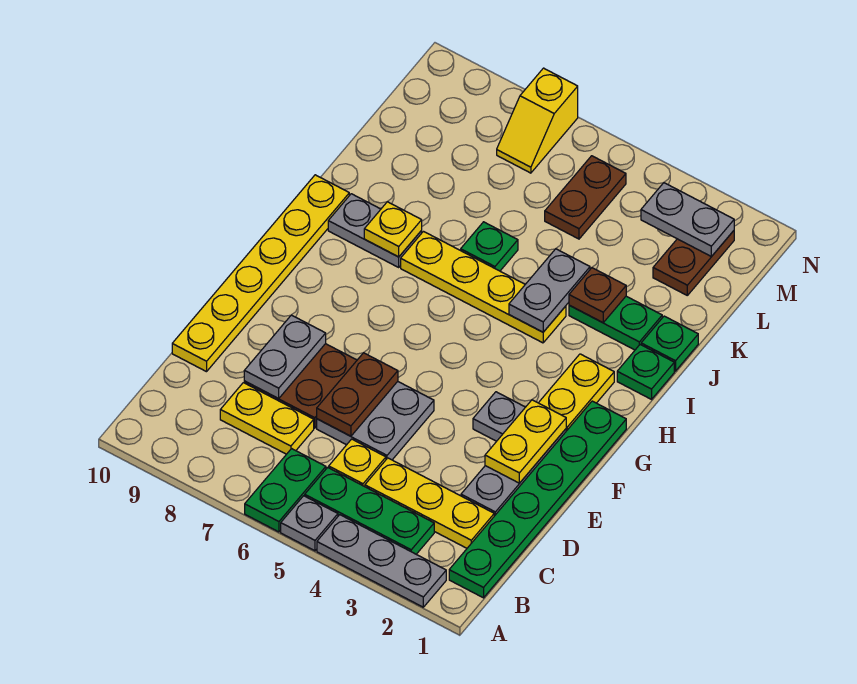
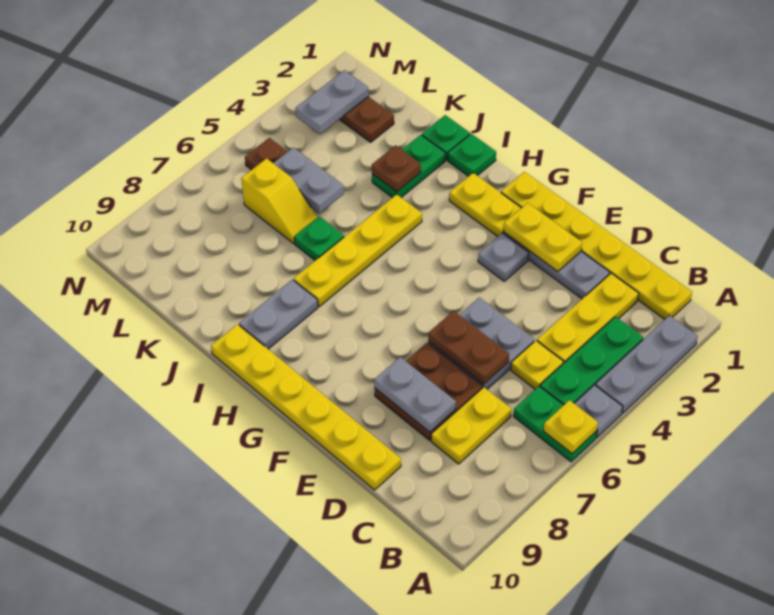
green 1x6 plate [449,401,626,598] -> yellow 1x6 plate [501,172,692,319]
grey 1x2 plate [509,249,590,332] -> grey 1x2 plate moved to [273,148,344,213]
yellow 1x1 plate [364,202,422,257] -> yellow 1x1 plate moved to [544,400,598,453]
yellow 1x2 slope [497,68,578,173] -> yellow 1x2 slope moved to [241,158,317,244]

